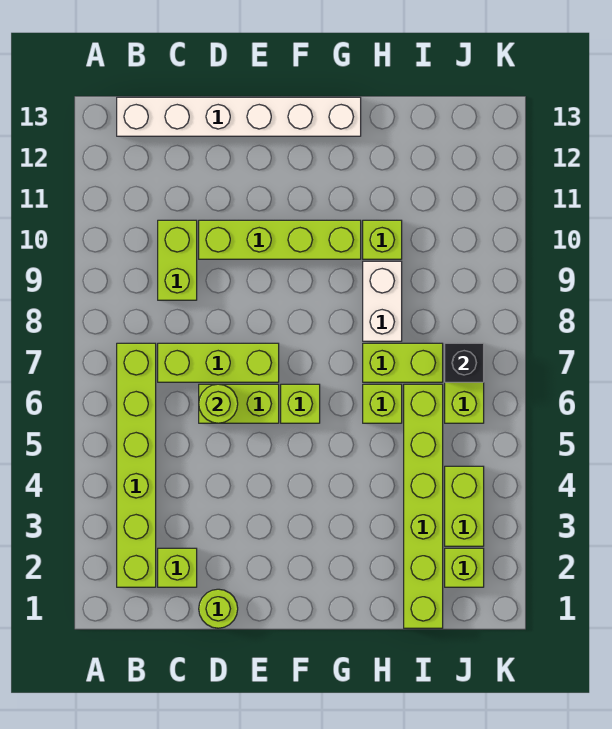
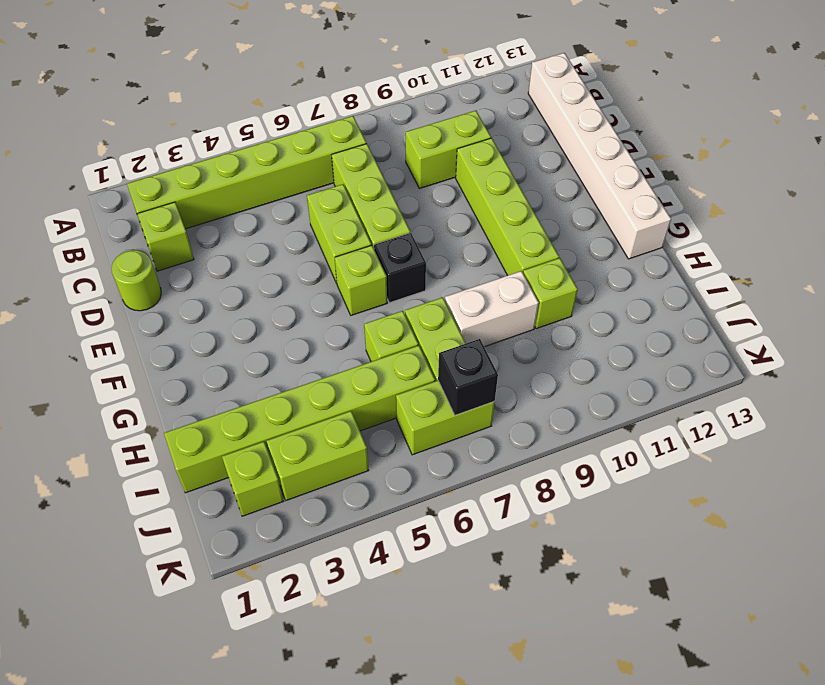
lime 1x1 round brick [199,384,238,423] -> none
none -> black 1x1 brick [374,233,426,303]

